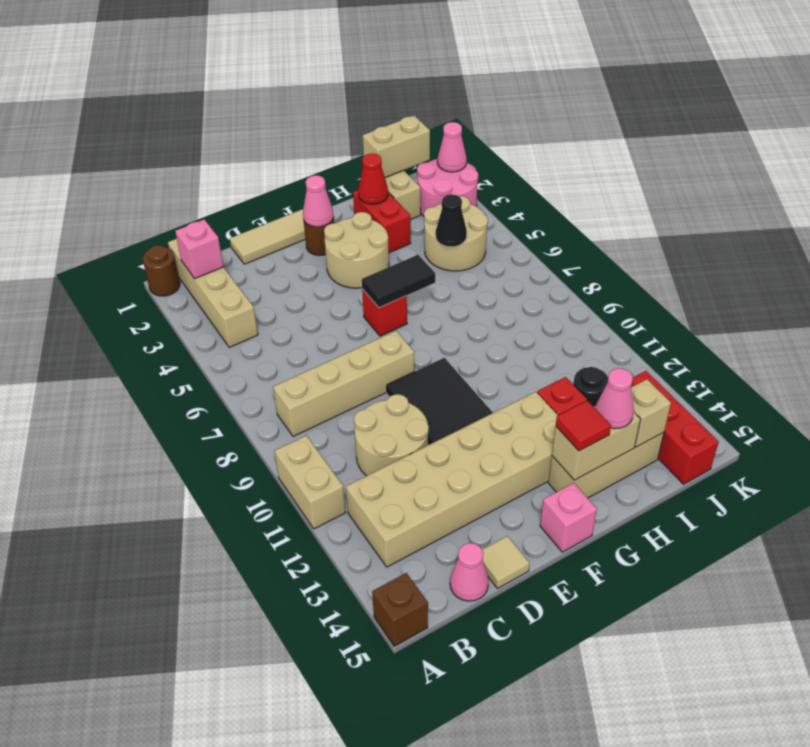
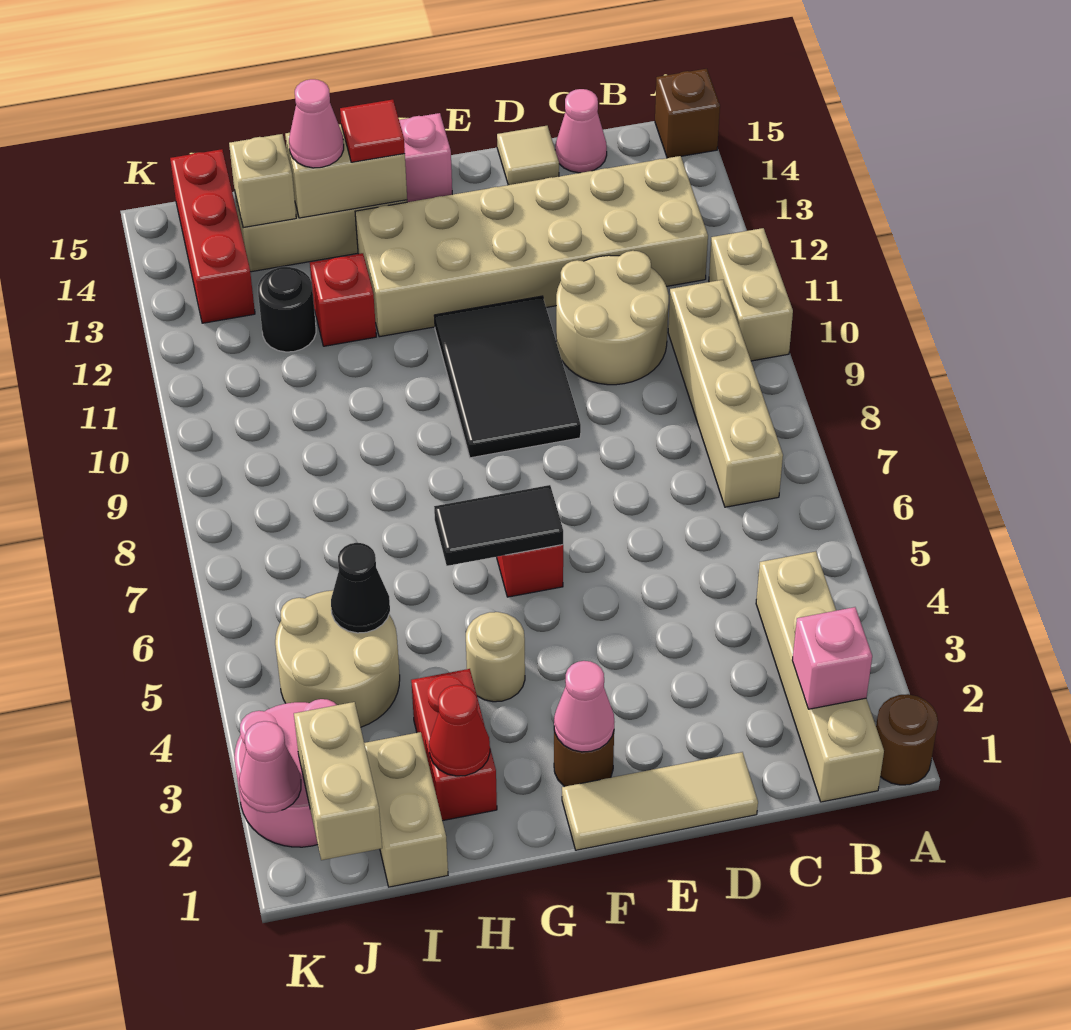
tan 1x4 brick [273,331,414,437] -> tan 1x4 brick turned to [668,280,783,507]
tan 2x2 round brick [324,212,389,288] -> tan 1x1 round brick [466,612,525,702]
tan 1x2 brick [363,116,430,178] -> tan 1x2 brick turned to [294,702,382,860]

